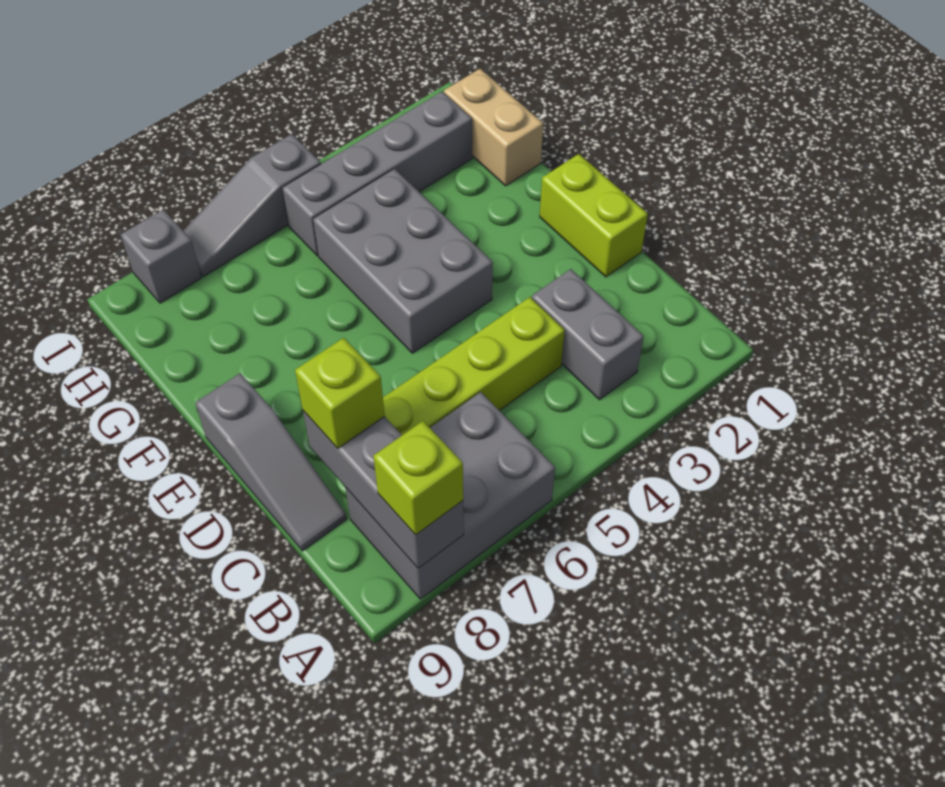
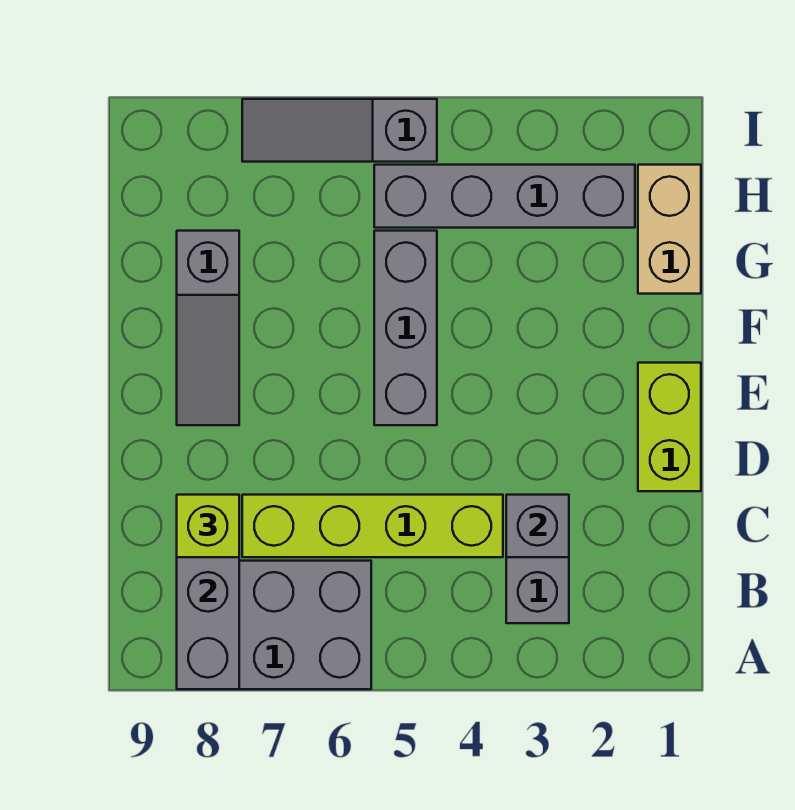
lime 1x1 brick [373,421,463,535] -> none
grey 1x3 slope [195,373,347,551] -> grey 1x3 slope moved to [177,231,239,425]
grey 2x3 brick [313,169,493,353] -> grey 1x3 brick [374,231,437,425]
grey 1x1 brick [121,210,201,303] -> grey 1x1 brick moved to [506,495,569,557]

